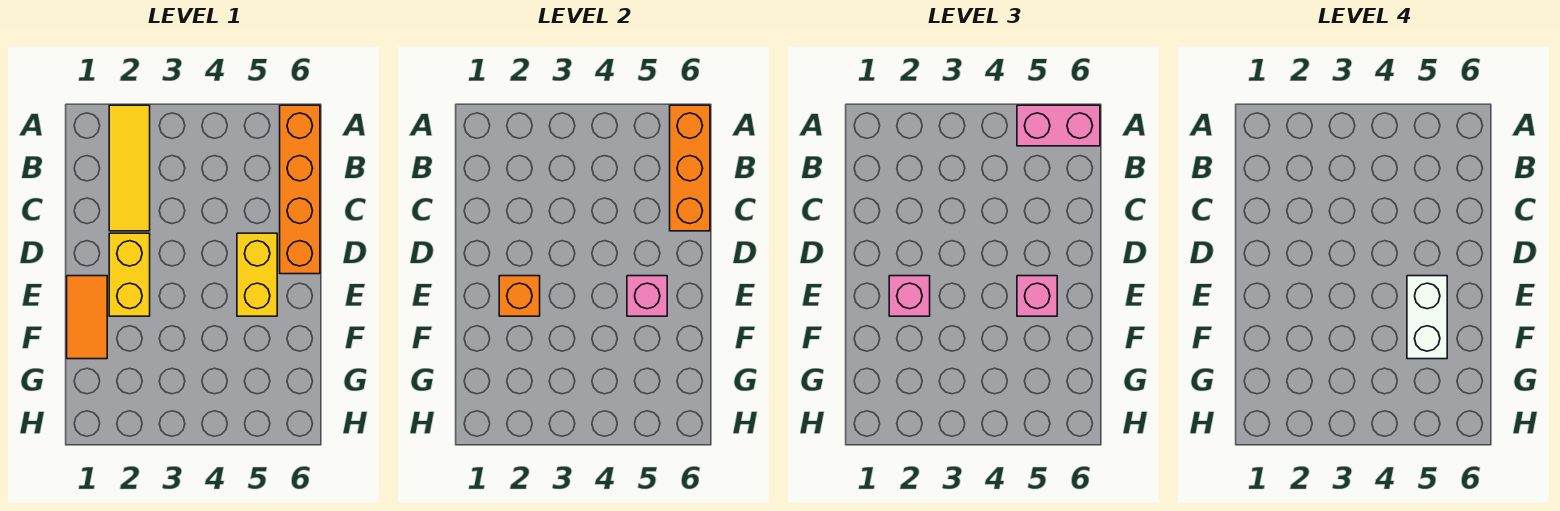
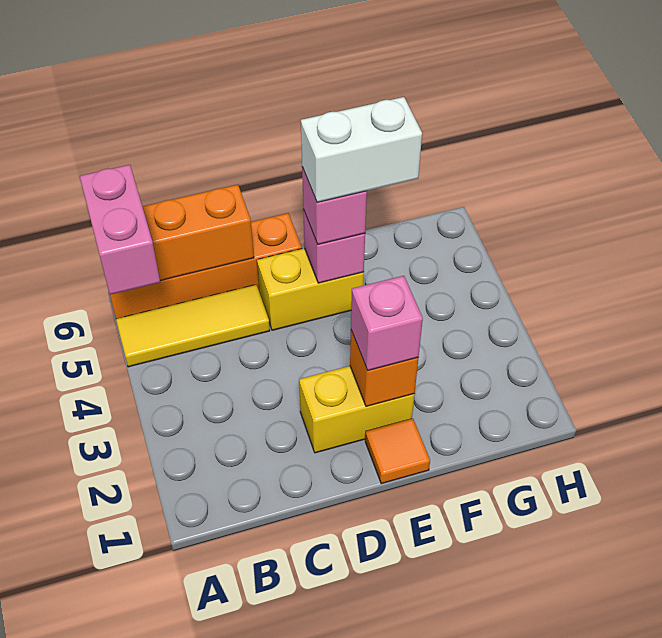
yellow 1x3 tile [109,105,150,231] -> yellow 1x3 tile moved to [116,285,270,367]
orange 1x2 tile [67,276,107,359] -> orange 1x1 tile [365,418,430,484]

